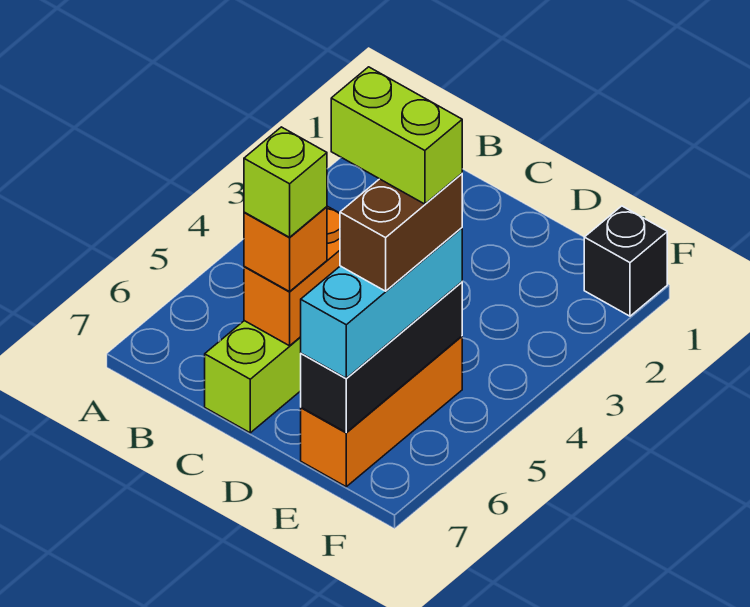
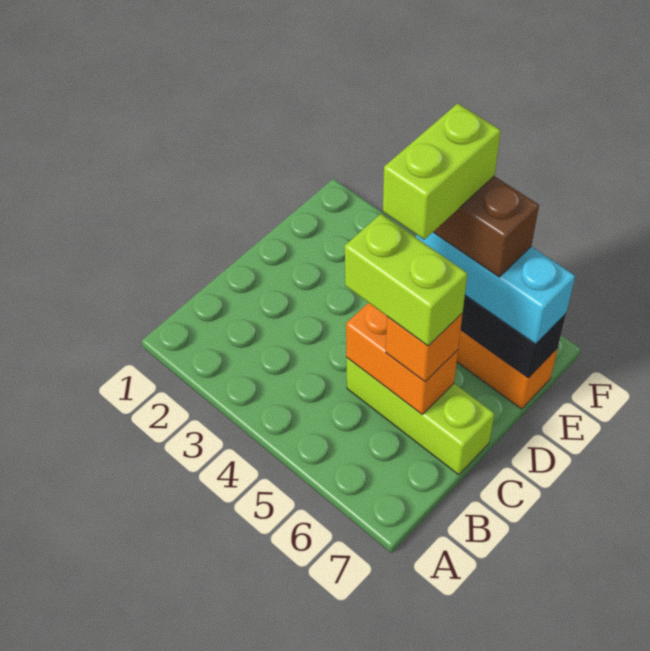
lime 1x1 brick [244,127,327,237] -> lime 1x2 brick [345,214,467,346]
black 1x1 brick [584,206,667,316] -> none

